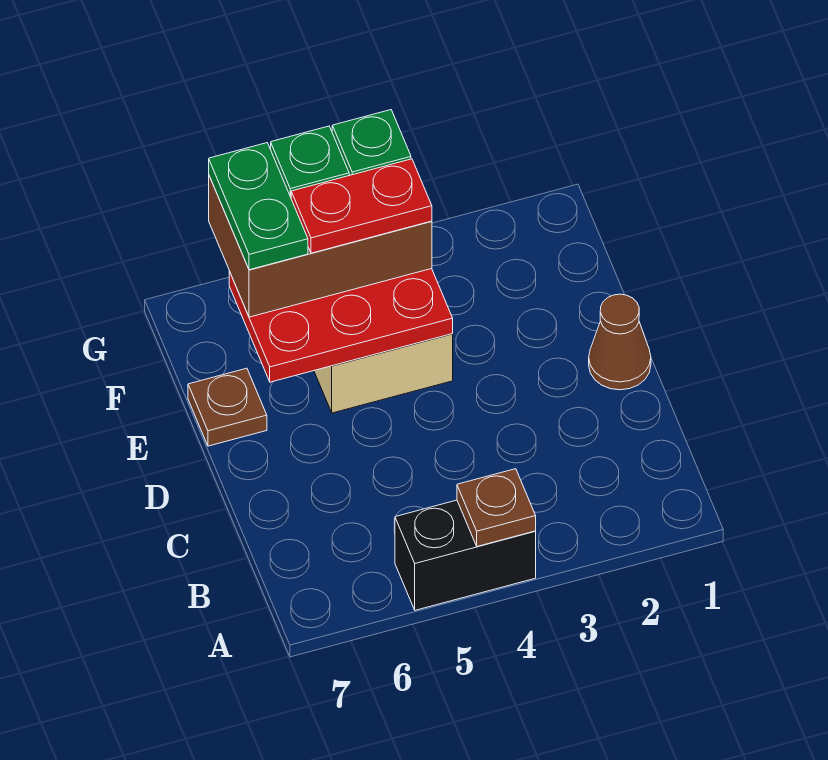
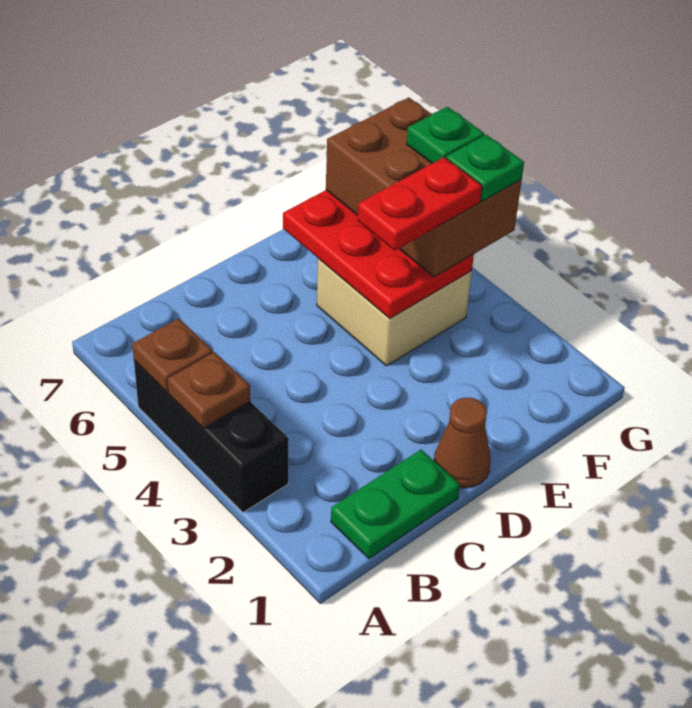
black 1x2 brick [395,500,536,610] -> black 1x3 brick [134,360,289,512]
brown 1x1 plate [188,368,267,446] -> brown 1x1 plate moved to [132,318,213,392]
red 1x2 plate [291,159,432,253] -> red 1x2 plate turned to [357,157,482,251]
green 1x2 plate [209,143,308,270] -> green 1x2 plate moved to [331,450,460,559]

